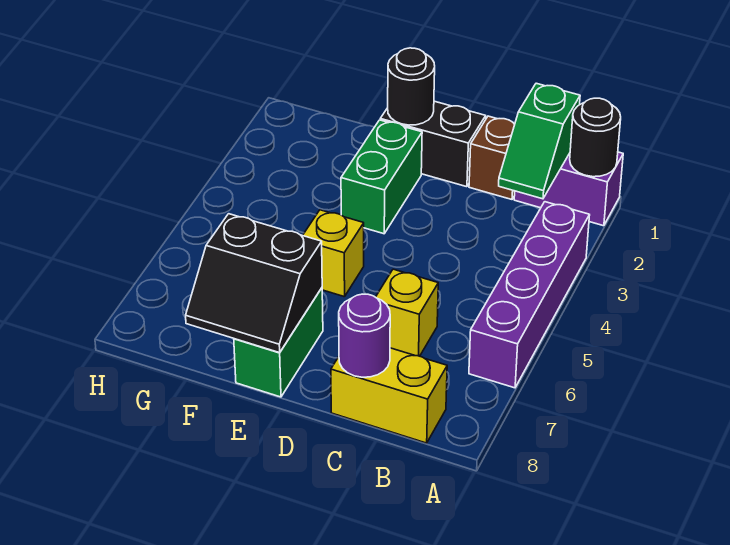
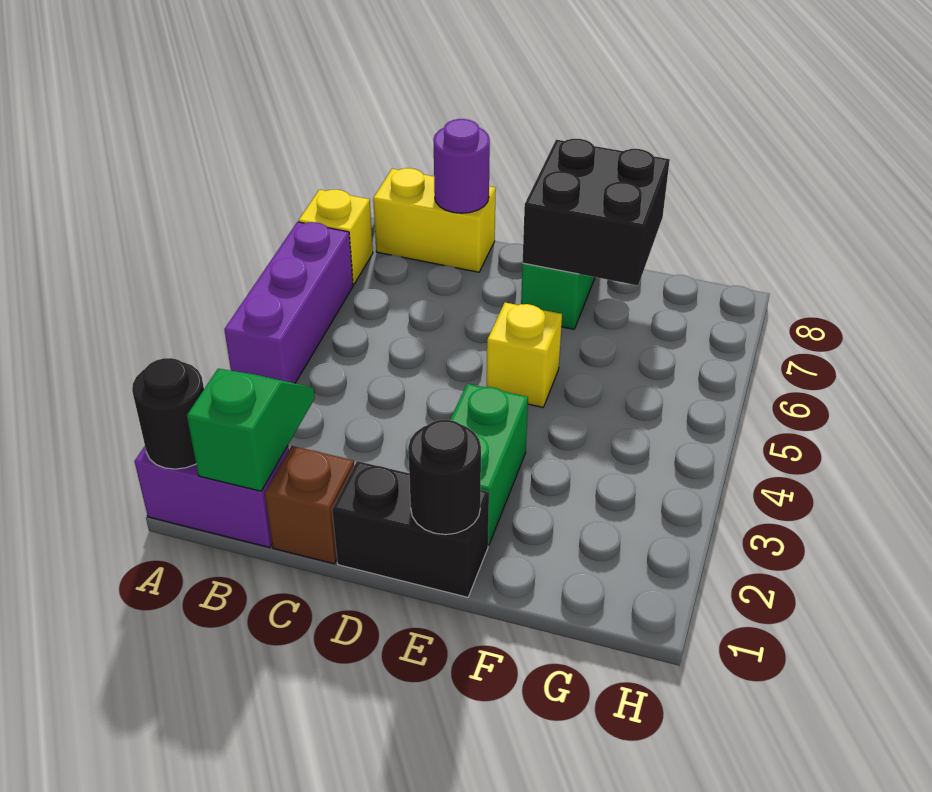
purple 1x4 brick [469,202,590,388] -> purple 1x3 brick [224,222,353,383]
yellow 1x1 brick [376,269,438,356] -> yellow 1x1 brick moved to [298,190,373,285]
black 2x2 slope [186,214,322,353] -> black 2x2 brick [523,139,670,285]

